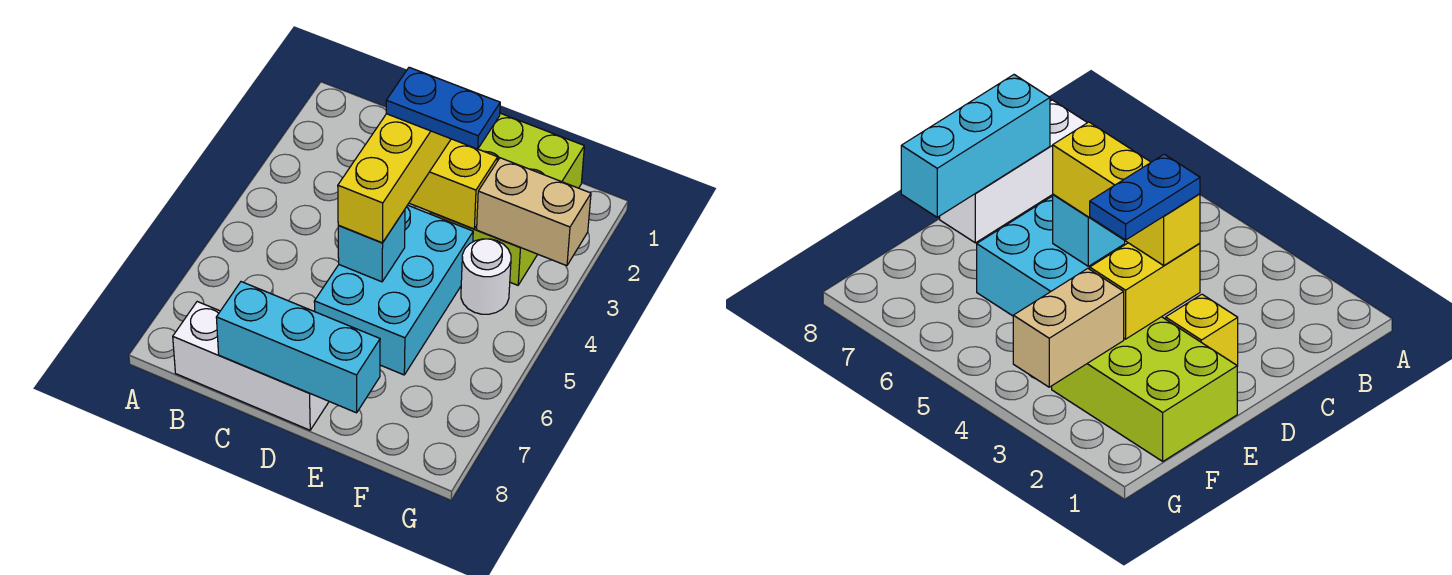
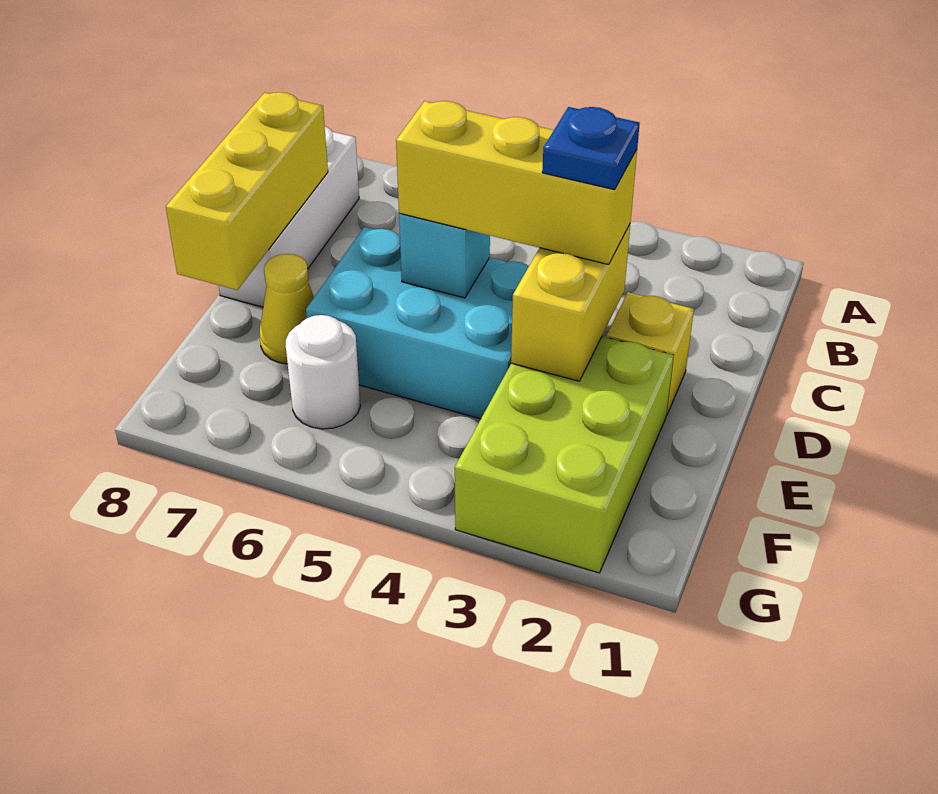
cyan 1x3 brick [216,282,380,413] -> yellow 1x3 brick [166,92,328,290]
blue 1x2 plate [386,67,500,149] -> blue 1x1 plate [542,107,640,190]
lime 2x3 brick [431,113,584,285] -> lime 2x3 brick turned to [455,337,674,573]
none -> yellow 1x1 cone [260,254,314,364]
tan 1x2 brick [477,158,591,266] -> none
white 1x1 round brick [461,239,511,314] -> white 1x1 round brick moved to [286,315,361,429]

